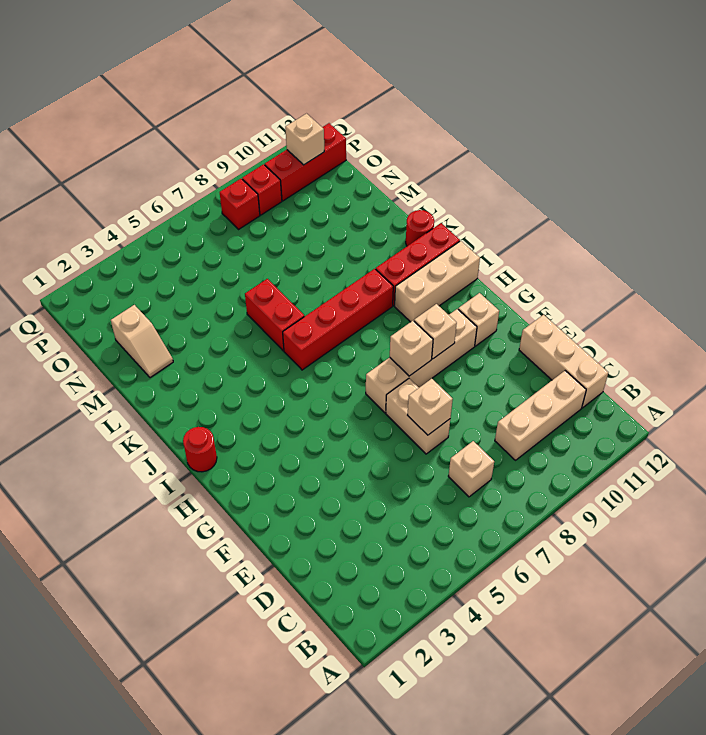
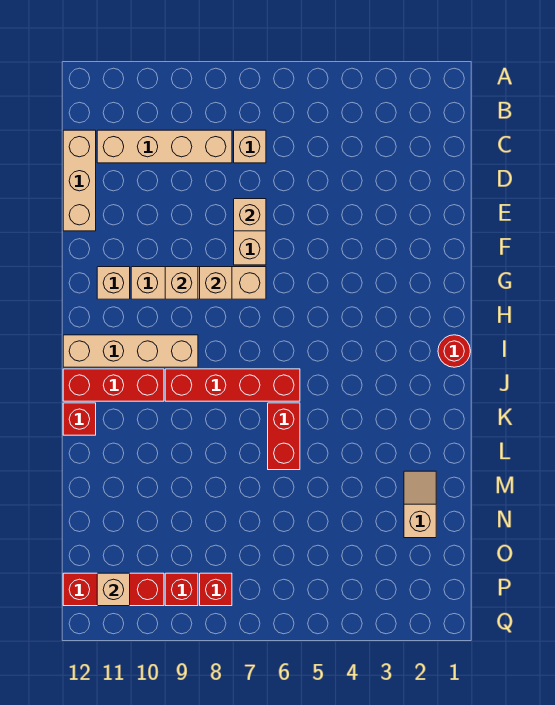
tan 1x3 brick [495,371,586,460] -> tan 1x4 brick [97,130,232,163]
tan 1x3 brick [395,241,480,322] -> tan 1x4 brick [63,335,198,367]
red 1x1 round brick [406,210,434,246] -> red 1x1 brick [63,403,96,435]

